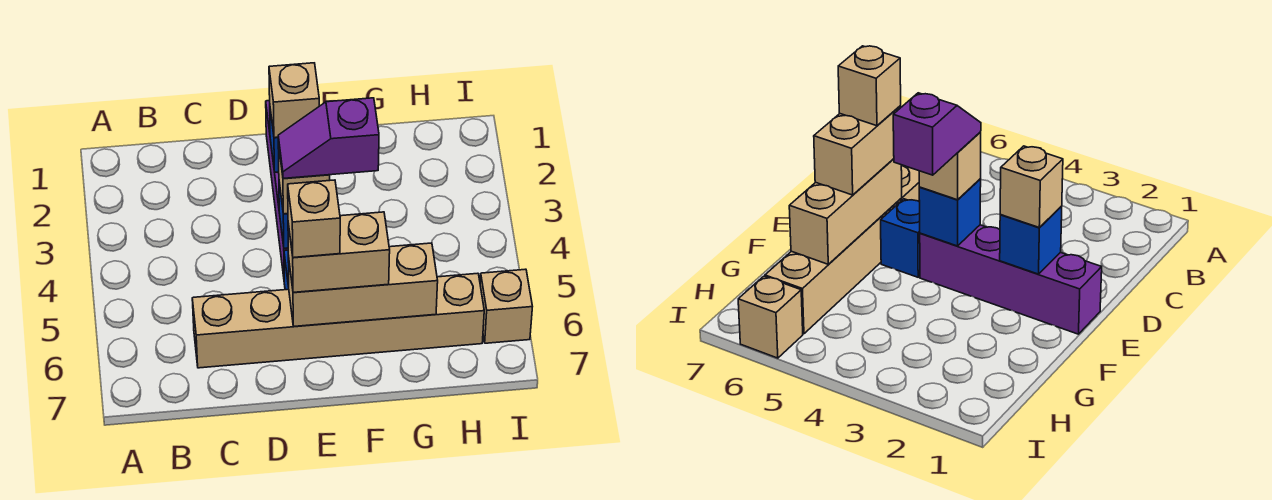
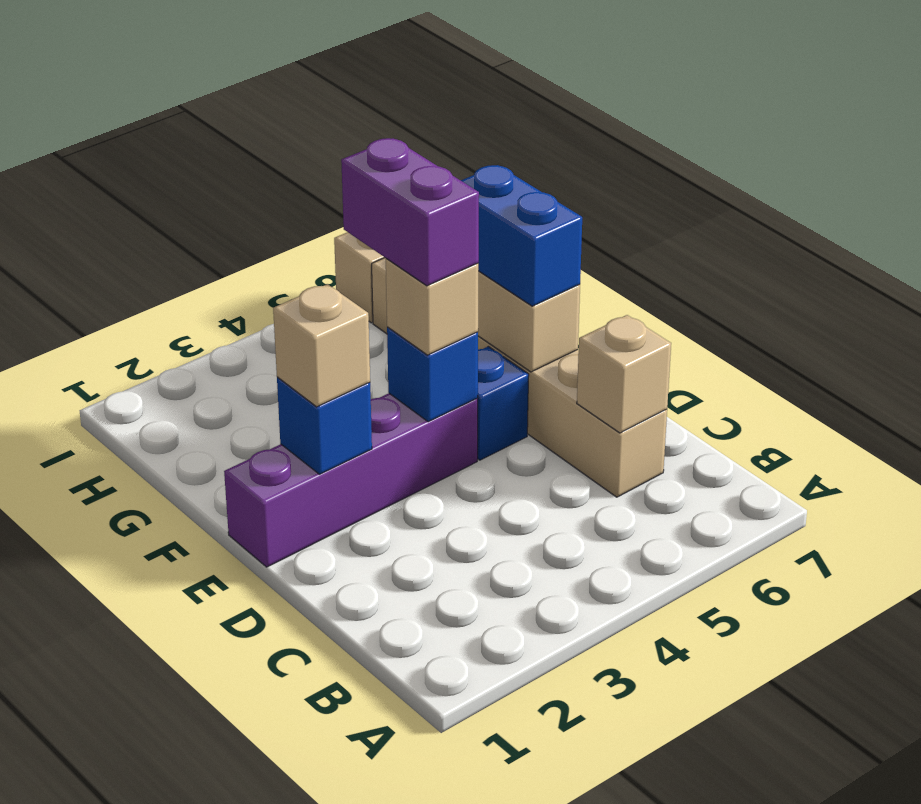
purple 1x2 slope [278,98,379,178] -> purple 1x2 brick [341,138,479,286]
tan 1x2 brick [288,212,390,292] -> blue 1x2 brick [461,165,582,306]
tan 1x1 brick [288,180,340,258] -> tan 1x1 brick moved to [577,315,671,433]

